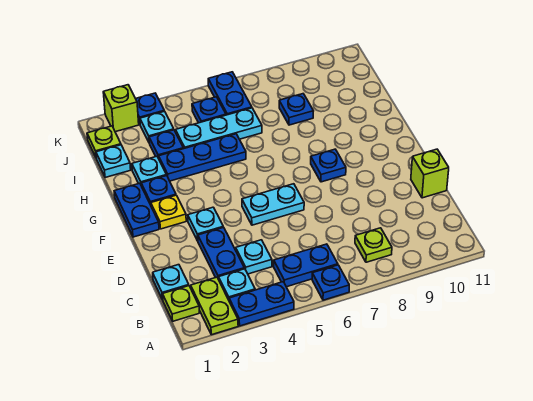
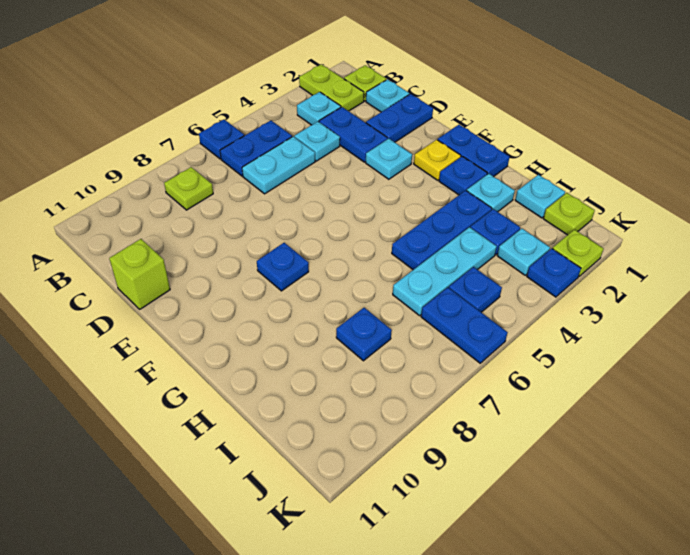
blue 1x2 plate [229,282,294,326] -> blue 1x2 plate moved to [366,94,433,142]
cyan 1x2 plate [242,184,304,225] -> cyan 1x2 plate moved to [242,136,315,194]
lime 1x1 brick [103,85,139,132] -> lime 1x1 plate [553,230,604,276]

